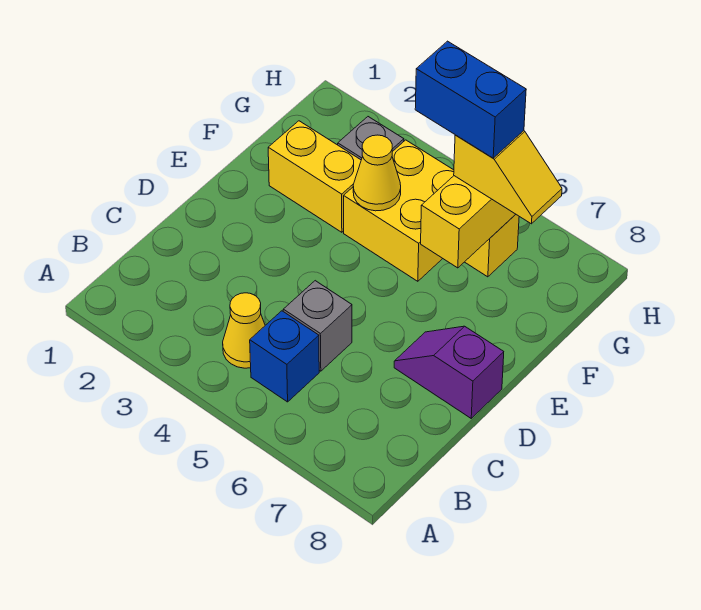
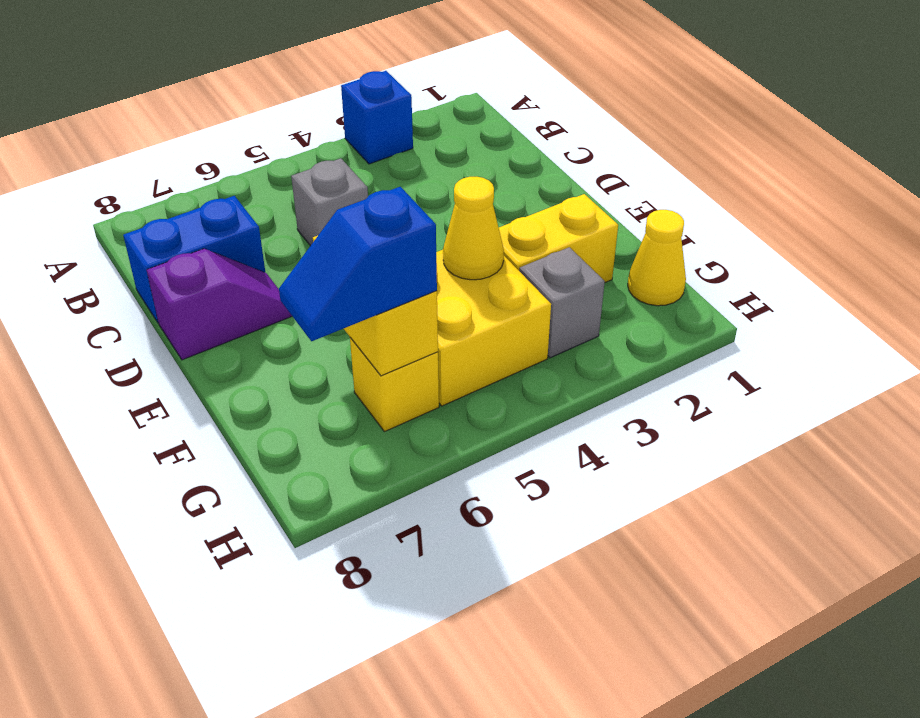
yellow 1x1 cone [223,293,265,368] -> yellow 1x1 cone moved to [628,210,686,306]
blue 1x1 brick [250,311,319,402] -> blue 1x1 brick moved to [341,71,413,164]
blue 1x2 brick [415,41,526,158] -> blue 1x2 brick moved to [123,196,265,323]
yellow 1x2 slope [454,131,562,224] -> blue 1x2 slope [279,187,437,341]

